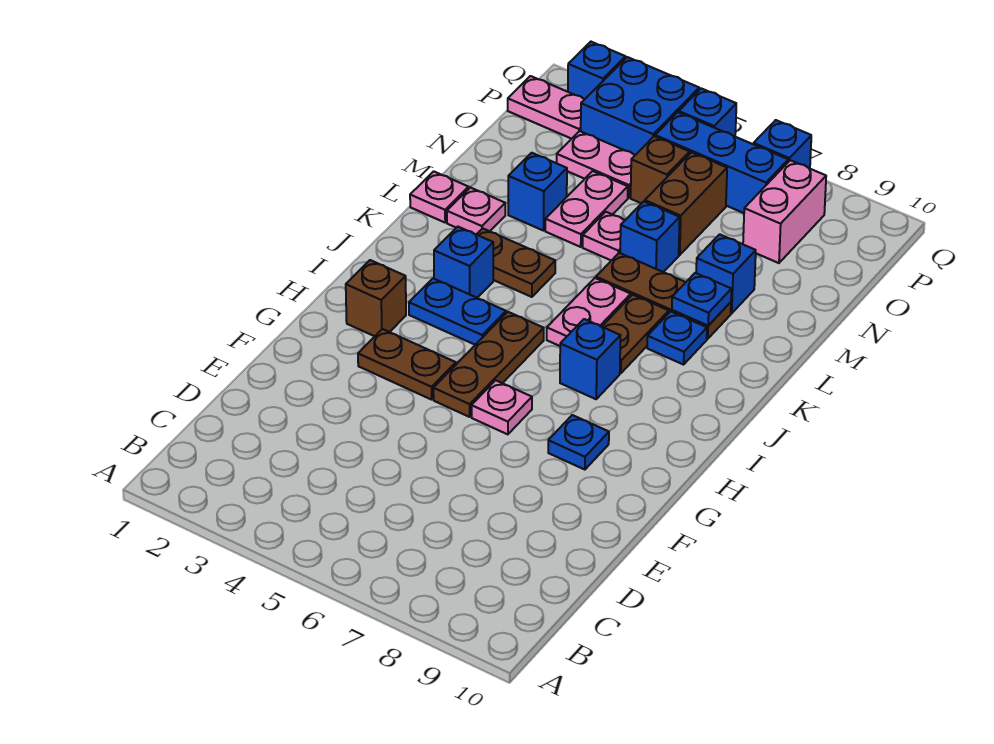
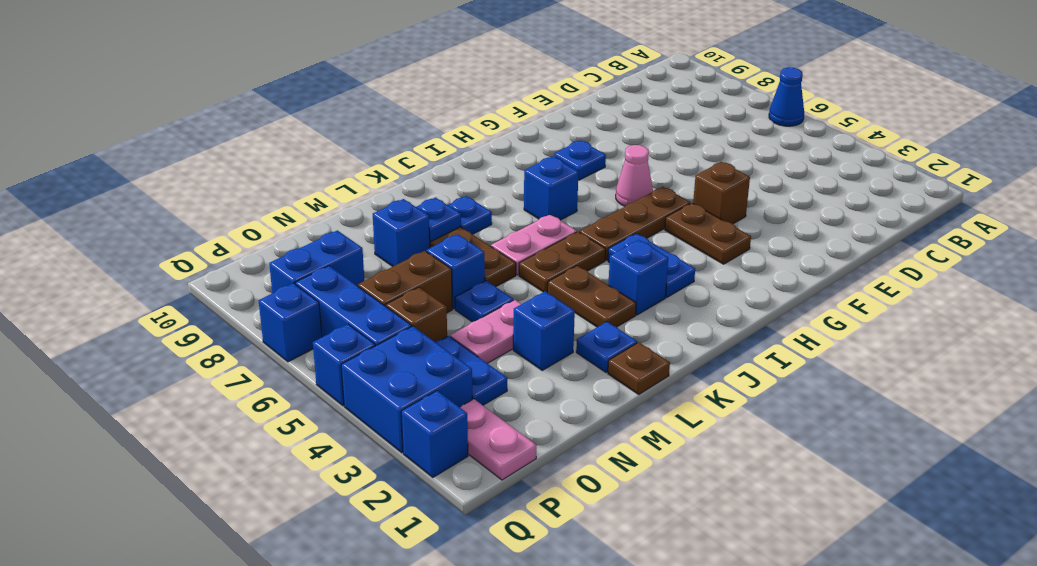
none -> blue 1x1 cone [769,67,804,126]
pink 1x1 plate [471,380,532,434] -> pink 1x1 cone [616,145,653,206]
brown 1x1 brick [346,260,406,336] -> brown 1x1 brick moved to [693,162,750,224]
brown 1x2 plate [602,295,669,373] -> brown 1x2 plate moved to [519,232,606,293]
pink 1x1 plate [410,171,469,222] -> brown 1x1 plate [608,342,670,395]
pink 1x1 plate [447,188,505,234] -> blue 1x1 plate [576,322,637,373]
pink 1x1 plate [583,212,625,261] -> blue 1x1 plate [455,281,513,322]
pink 1x2 plate [557,131,635,198] -> blue 1x2 plate [436,336,507,405]
pink 1x2 brick [743,160,826,263] -> blue 1x2 brick [269,230,364,293]

